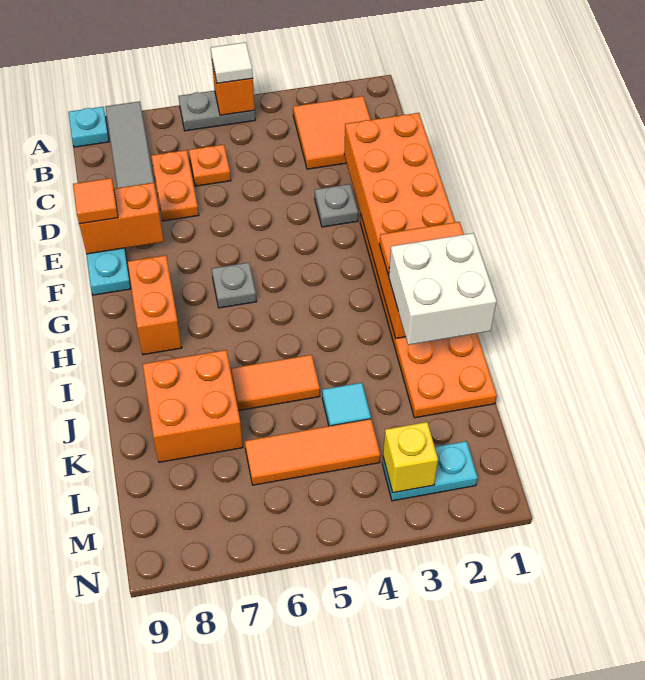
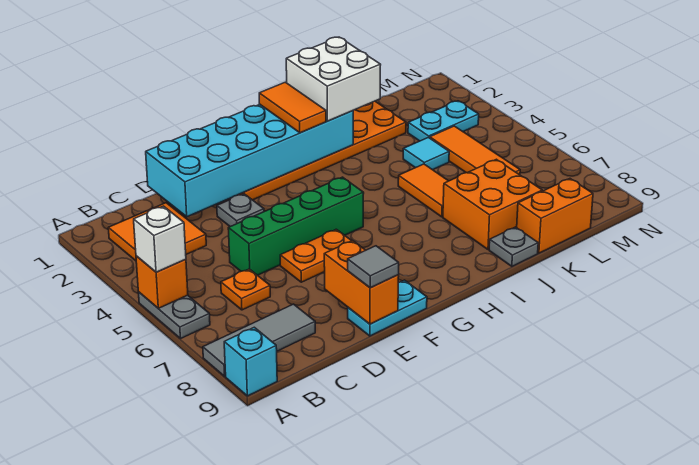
white 1x1 tile [211,42,253,83] -> white 1x1 brick [134,206,186,272]
cyan 1x1 plate [68,107,109,147] -> cyan 1x1 brick [224,327,277,396]
orange 1x2 plate [151,150,199,221] -> orange 1x2 plate moved to [280,229,351,282]
orange 2x6 brick [344,113,455,338] -> cyan 2x6 brick [146,104,353,217]
none -> green 1x4 brick [228,177,364,275]
orange 1x1 tile [73,178,118,224] -> grey 1x1 tile [348,246,399,288]
grey 1x1 plate [212,262,256,308] -> grey 1x1 plate moved to [489,227,538,266]
orange 1x2 brick [127,255,182,355] -> orange 1x2 brick moved to [517,179,593,253]
cyan 1x2 plate [382,441,478,501] -> cyan 1x2 plate turned to [408,101,479,141]
yellow 1x1 brick [383,422,438,493] -> none

